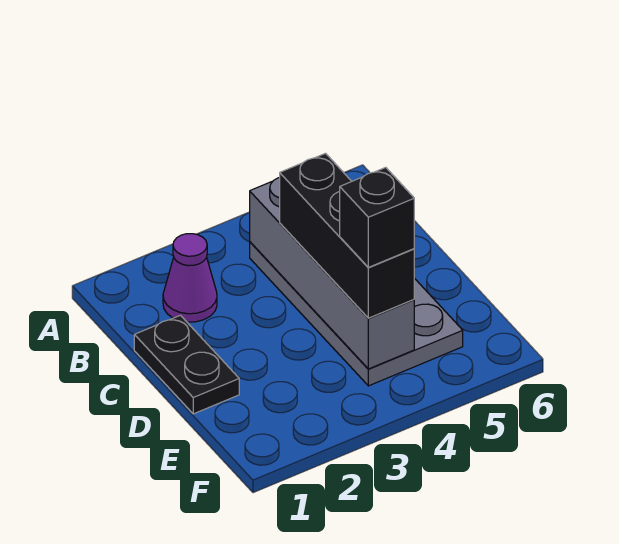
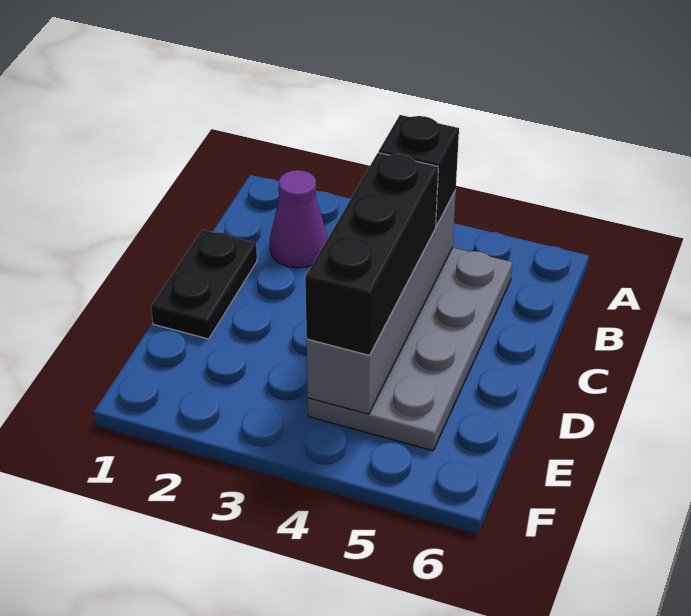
black 1x1 brick [340,167,414,267] -> black 1x1 brick moved to [379,115,459,226]

